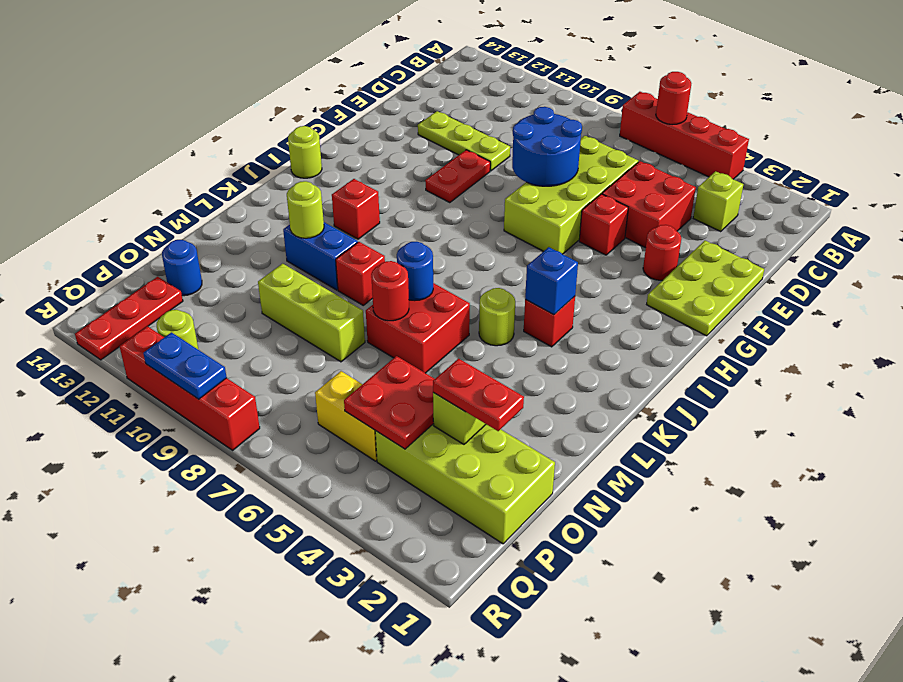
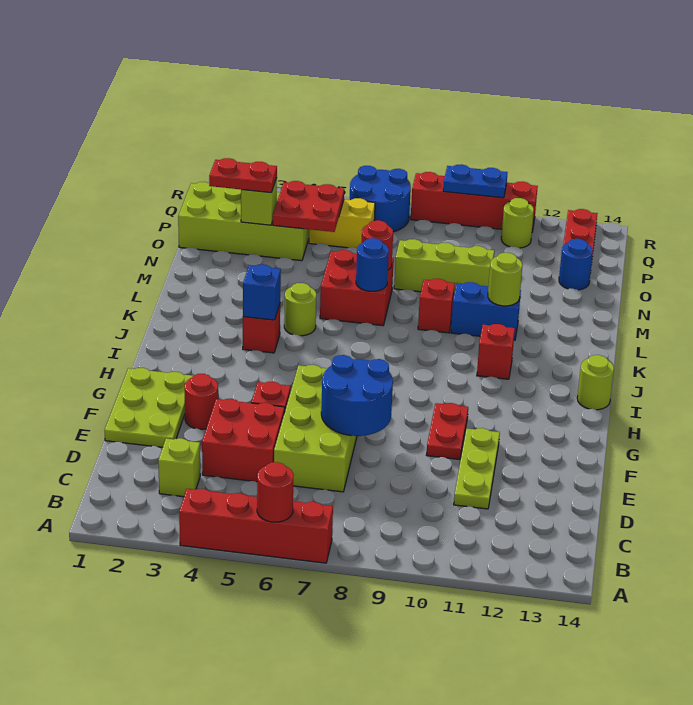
lime 1x3 plate [418,111,510,171] -> lime 1x3 plate turned to [454,428,500,509]
none -> blue 2x2 round brick [350,166,411,232]

